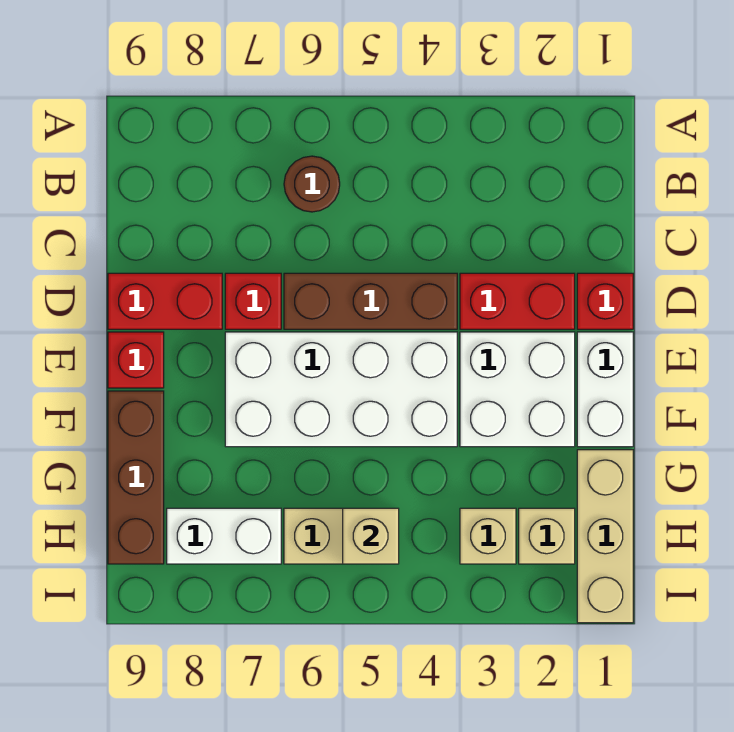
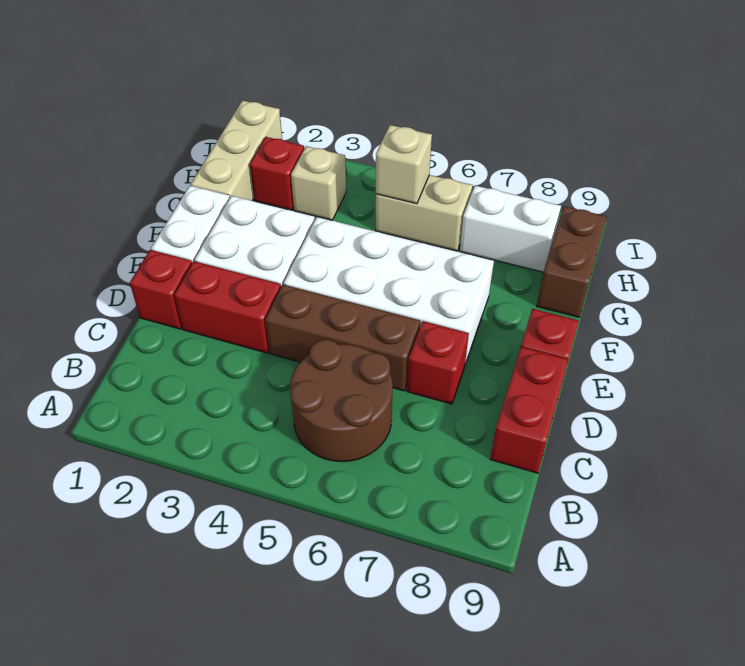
brown 1x1 round brick [284,156,340,212] -> brown 2x2 round brick [290,340,393,462]
red 1x2 brick [108,273,222,329] -> red 1x2 brick turned to [490,347,568,473]
brown 1x3 brick [108,391,164,564] -> brown 1x2 brick [537,206,607,317]
tan 1x1 brick [519,508,575,564] -> red 1x1 brick [250,137,304,210]

